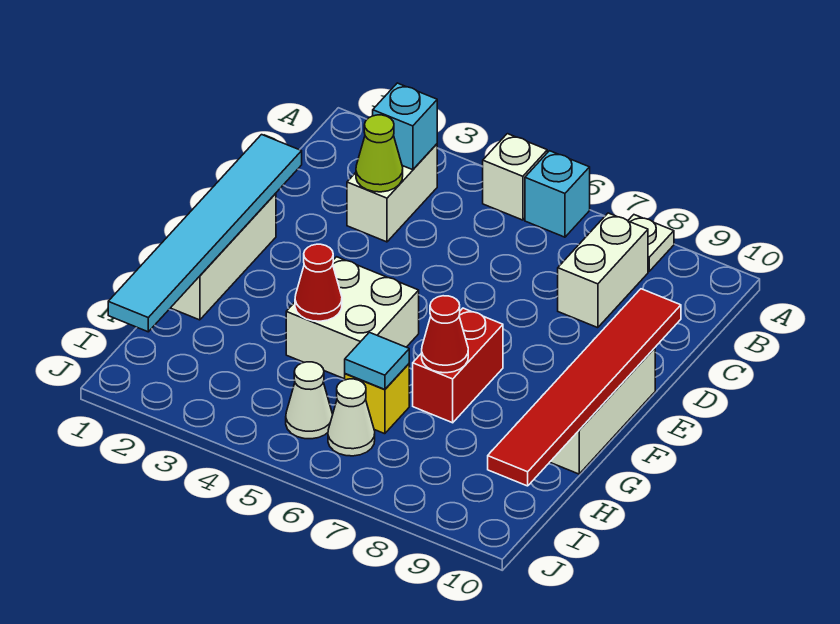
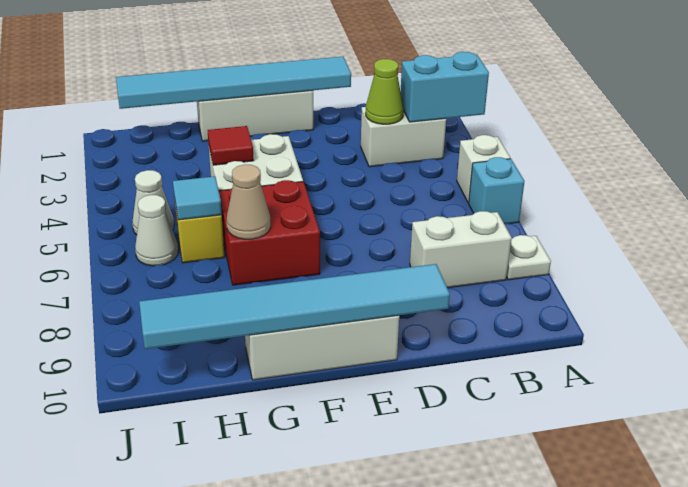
cyan 1x1 brick [373,83,437,170] -> cyan 1x2 brick [401,52,489,122]
red 1x6 tile [488,289,681,486] -> cyan 1x6 tile [139,264,450,349]
red 1x2 brick [413,308,503,423] -> red 2x2 brick [219,180,320,285]
red 1x1 cone [295,244,342,321] -> red 1x1 tile [208,126,254,165]
red 1x1 cone [422,296,468,373] -> tan 1x1 cone [226,165,271,239]

